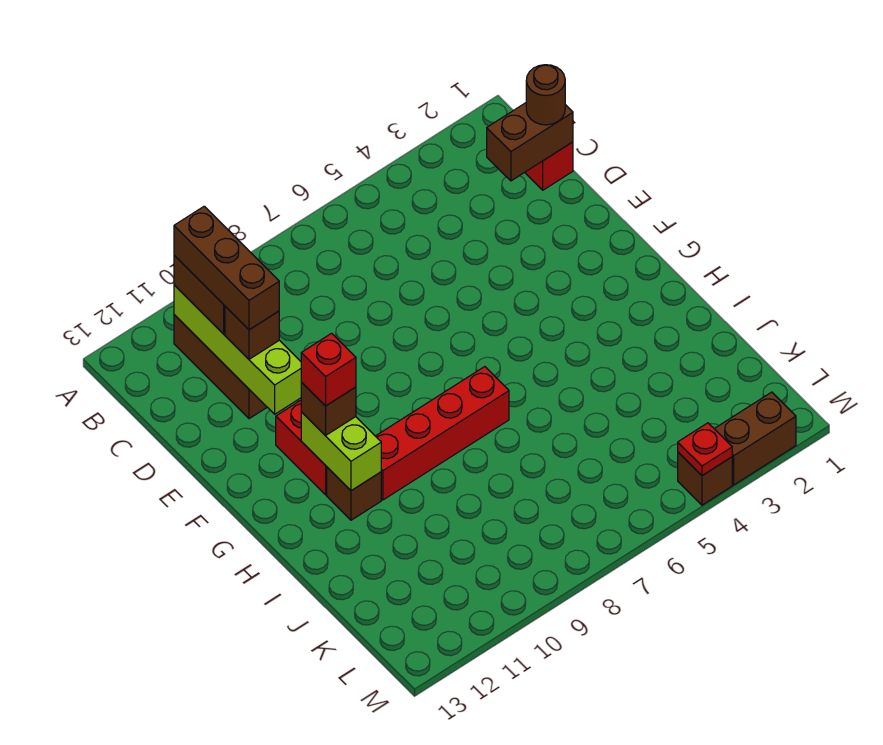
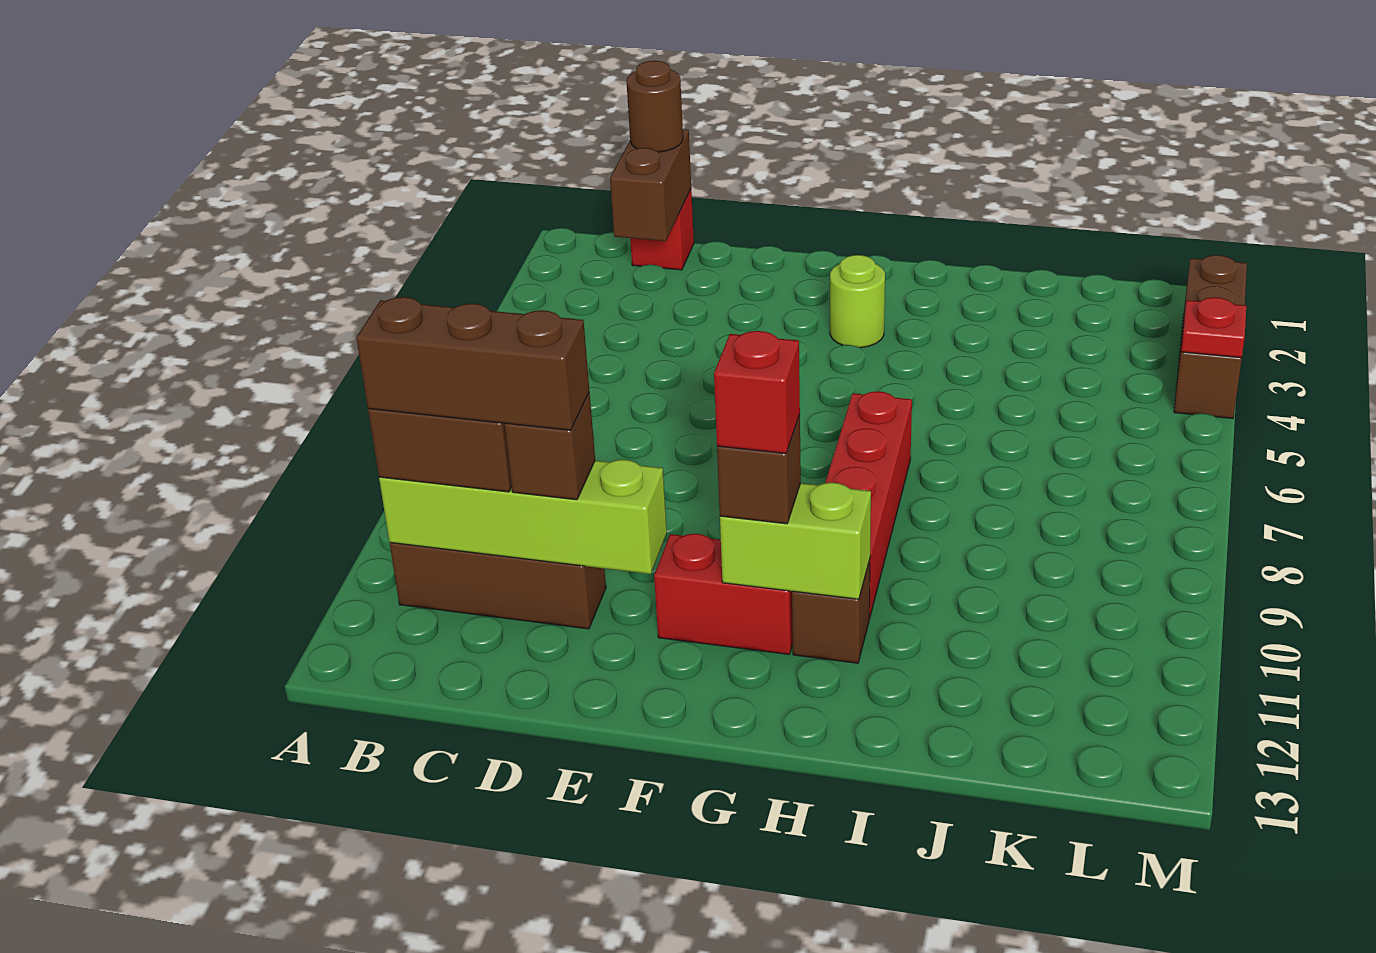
none -> lime 1x1 round brick [830,255,885,348]

